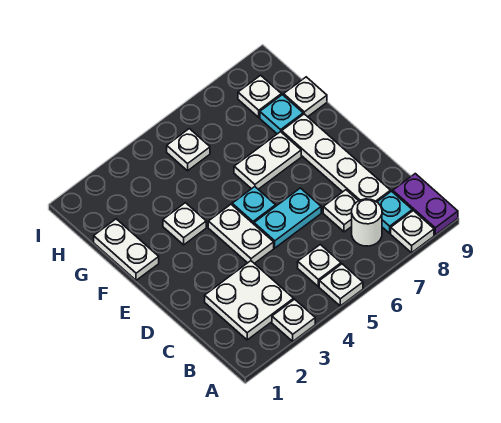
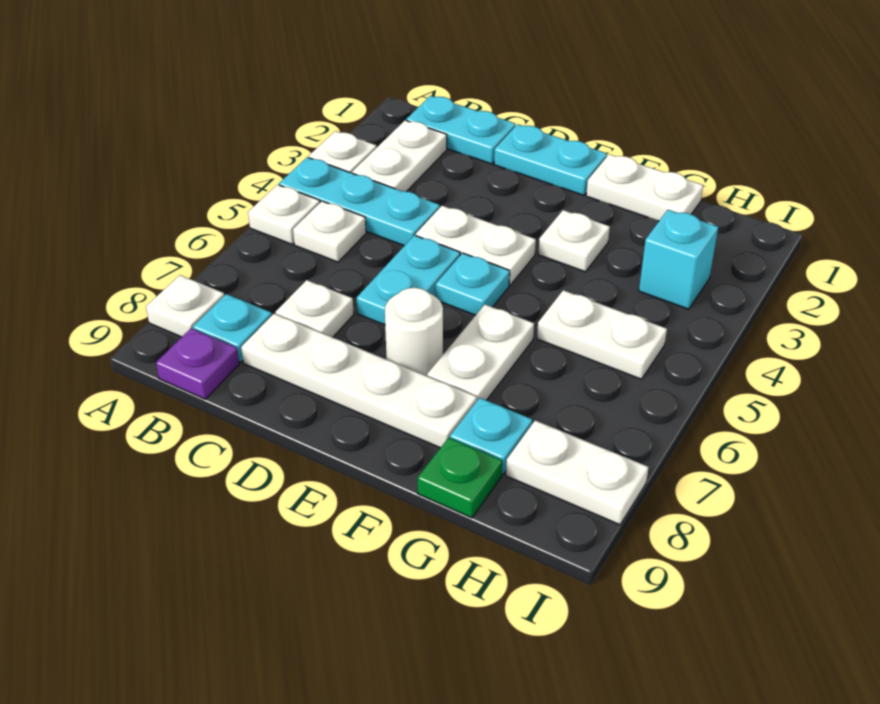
none -> cyan 1x3 plate [279,157,440,246]
purple 1x2 plate [393,174,458,235] -> purple 1x1 plate [156,328,239,399]
none -> cyan 1x2 plate [406,96,515,164]
white 2x2 plate [205,261,294,340] -> white 1x2 plate [352,120,447,192]
white 1x1 round brick [352,199,382,246] -> white 1x1 round brick moved to [385,288,443,376]
none -> cyan 1x2 plate [494,124,607,195]
white 1x1 plate [284,77,327,117] -> green 1x1 plate [418,438,502,518]
none -> cyan 1x1 brick [639,210,718,309]
white 1x1 plate [167,129,210,171] -> white 1x2 plate [537,290,667,379]
white 1x1 plate [238,75,281,117] -> white 1x2 plate [506,420,648,525]

